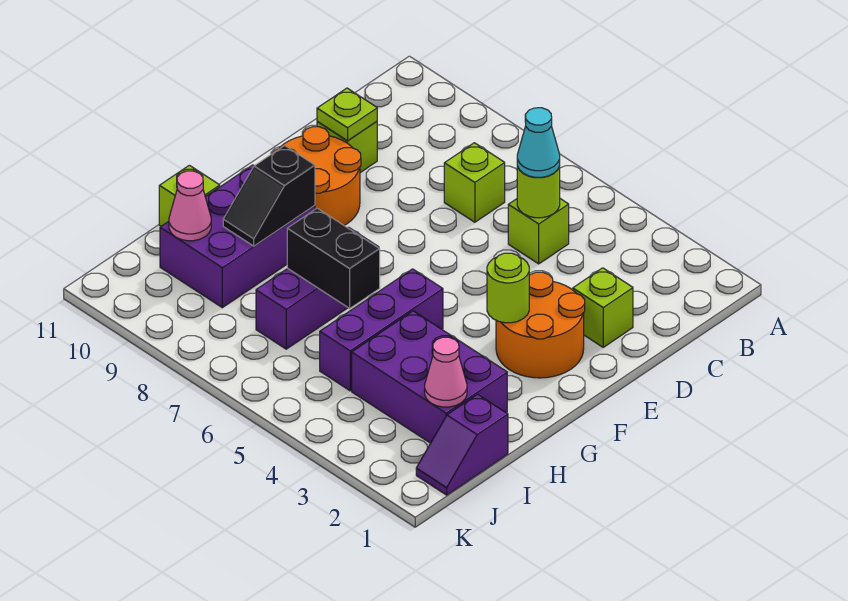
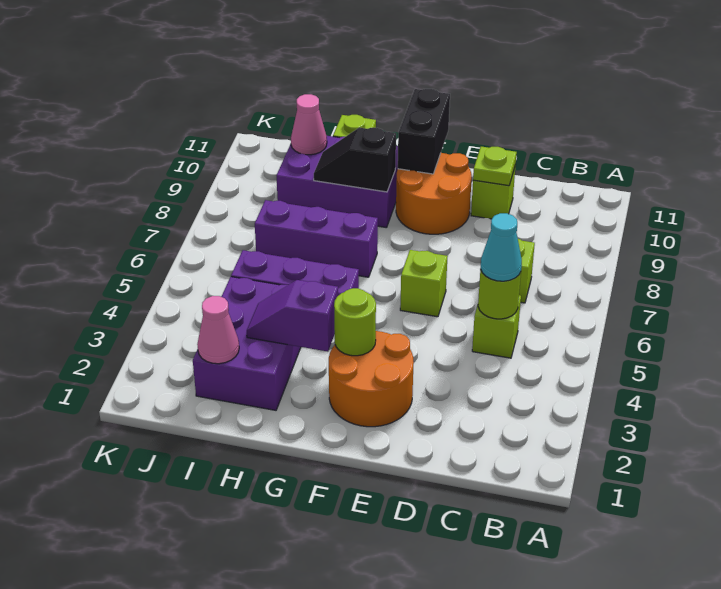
lime 1x1 brick [573,268,633,347] -> lime 1x1 brick moved to [400,250,448,317]
black 1x2 brick [287,208,380,308] -> black 1x2 brick moved to [398,89,450,174]
purple 1x2 slope [416,394,508,495] -> purple 1x2 slope moved to [247,280,338,352]

